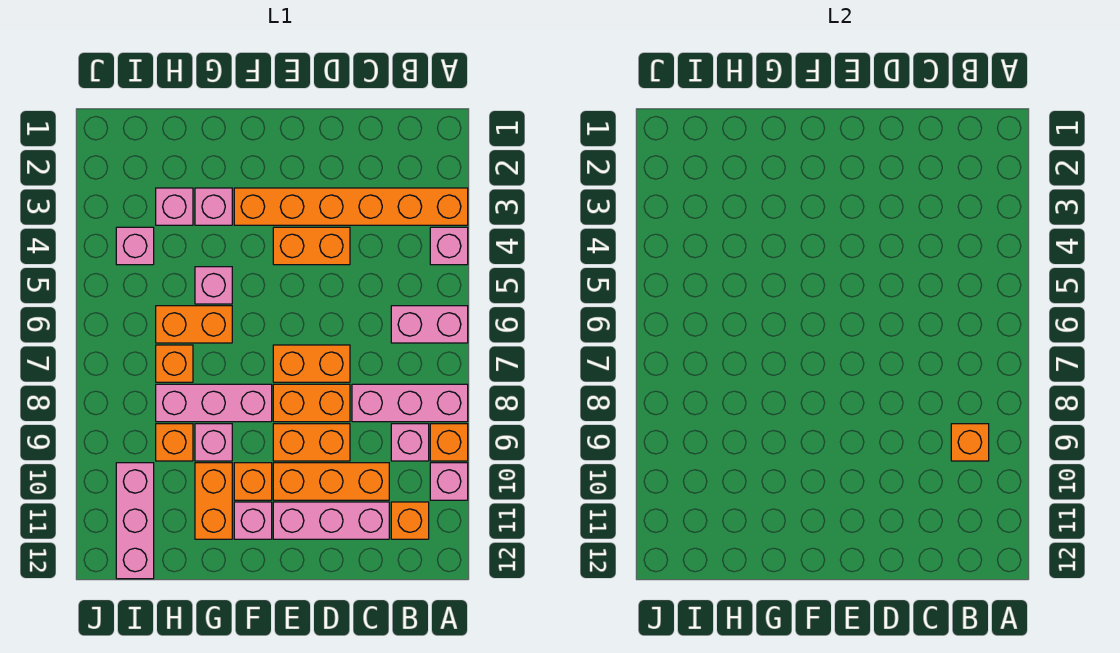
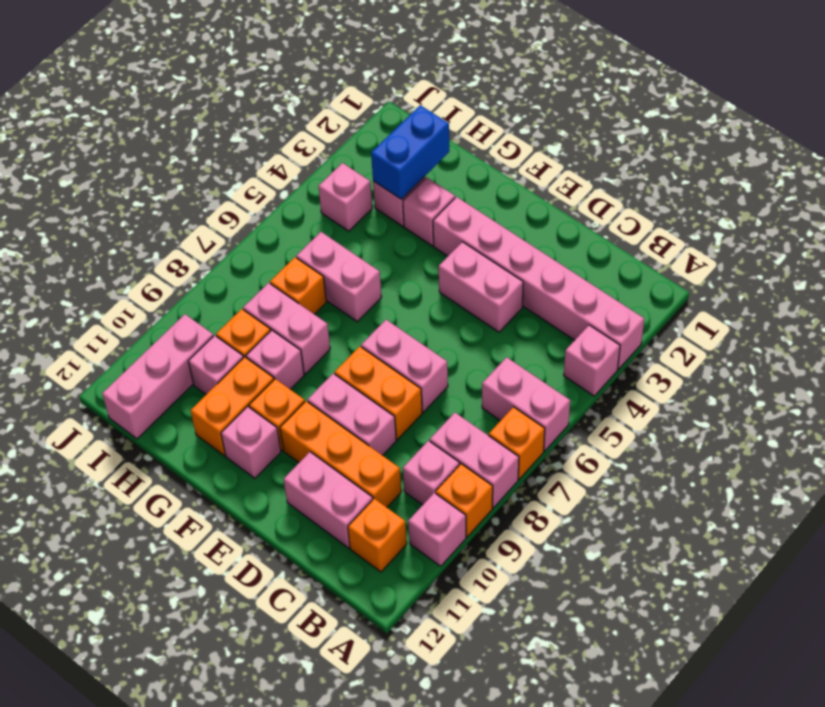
orange 1x6 brick [234,188,468,225] -> pink 1x6 brick [433,197,644,369]
pink 1x3 brick [352,384,468,422] -> pink 1x2 brick [430,413,519,508]
orange 1x1 brick [951,424,989,461] -> orange 1x1 brick moved to [489,407,545,479]
pink 1x3 brick [273,502,389,539] -> pink 1x2 brick [284,452,373,548]
orange 1x2 brick [273,227,350,265] -> pink 1x2 brick [439,242,523,332]
orange 1x2 brick [273,345,350,382] -> pink 1x2 brick [361,320,448,412]
orange 1x2 brick [273,424,350,461] -> pink 1x2 brick [308,373,396,456]
pink 1x3 brick [156,384,272,422] -> pink 1x2 brick [243,283,330,374]
pink 1x1 brick [195,267,232,304] -> pink 1x1 brick moved to [188,335,244,394]
orange 1x2 brick [156,306,232,343] -> pink 1x2 brick [296,232,382,322]
none -> blue 1x2 brick [371,105,449,199]

